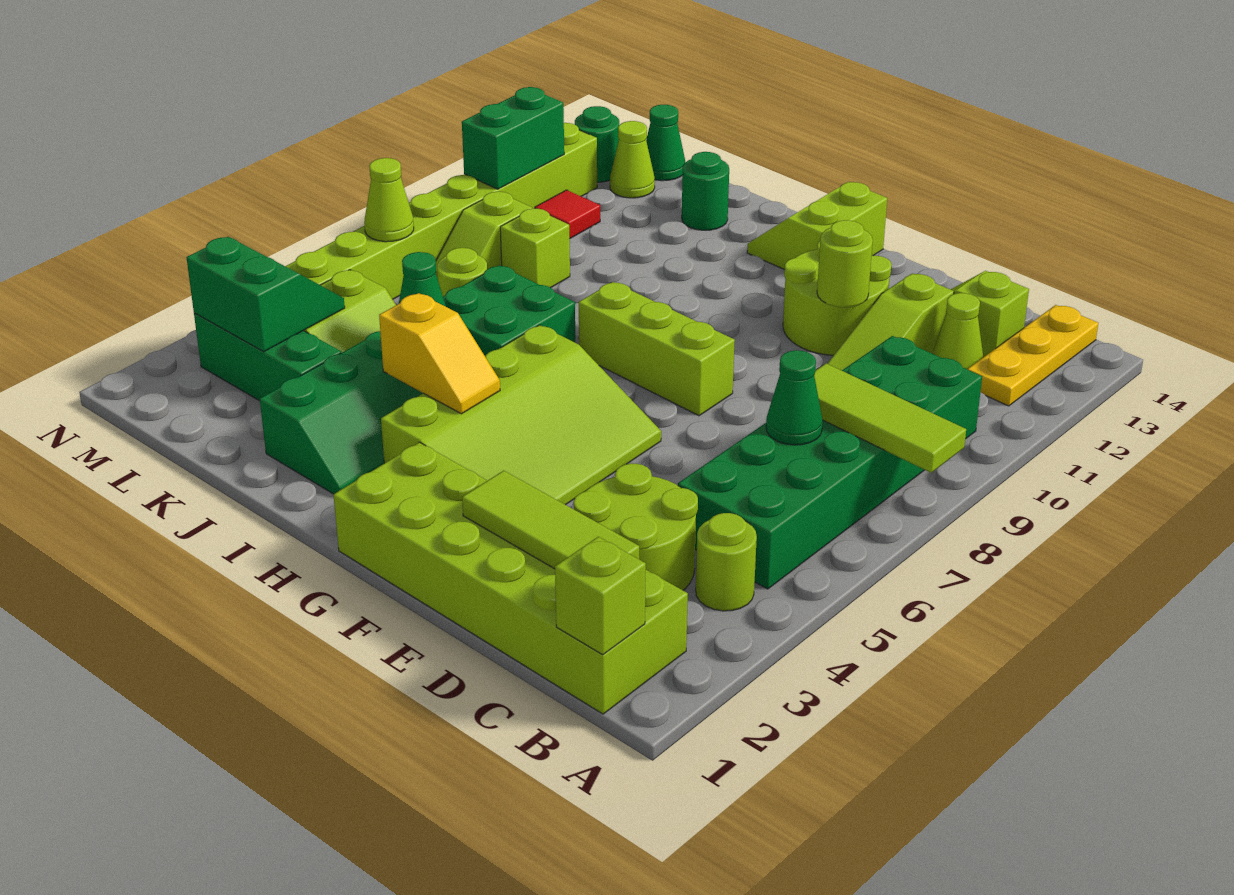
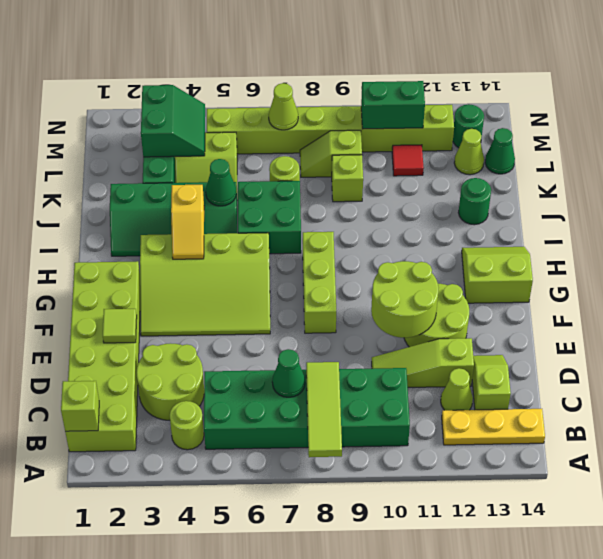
lime 1x3 tile [462,471,639,569] -> lime 1x1 tile [103,309,137,343]
lime 1x1 round brick [817,220,873,307] -> lime 2x2 round brick [371,261,438,338]

